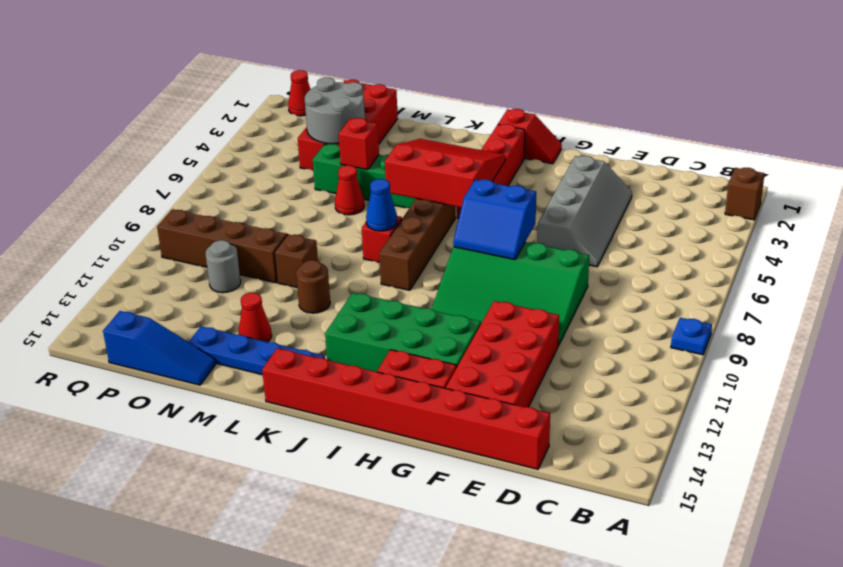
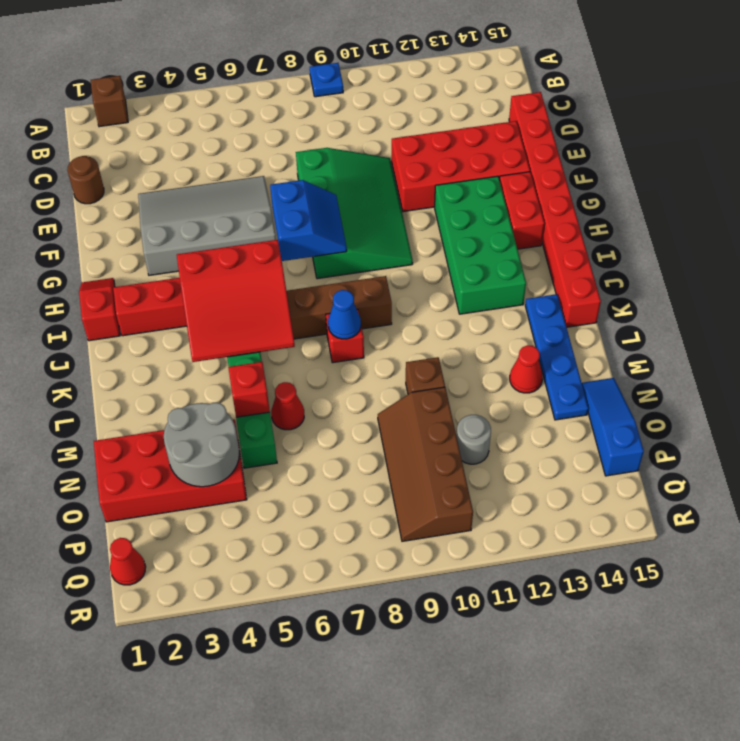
grey 2x4 slope [537,156,632,267] -> grey 3x4 slope [138,176,276,275]
red 3x3 slope [385,139,505,208] -> red 3x3 slope turned to [177,240,295,362]
brown 1x1 round brick [296,260,330,313] -> brown 1x1 round brick moved to [67,156,104,204]

